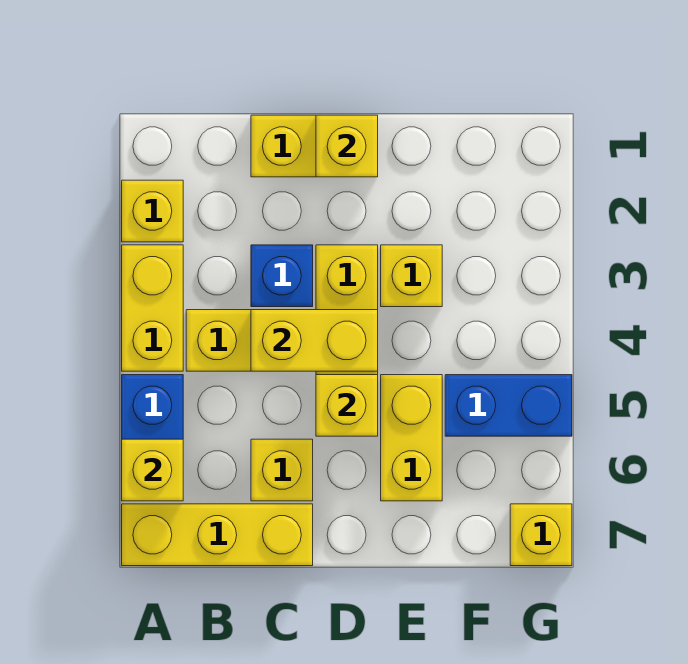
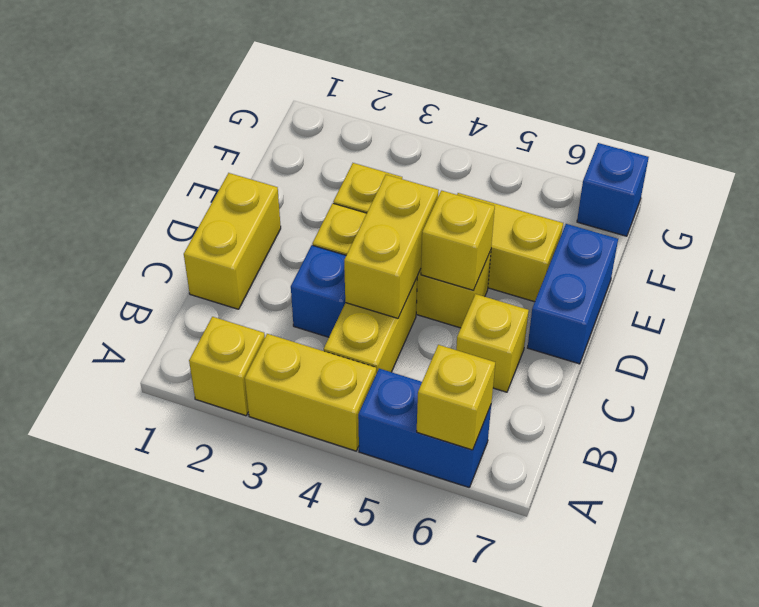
yellow 1x3 brick [122,504,313,566] -> none
yellow 1x1 brick [316,115,378,177] -> none
blue 1x2 brick [445,375,572,436] -> blue 1x2 brick moved to [528,224,618,364]
yellow 1x1 brick [510,504,572,566] -> blue 1x1 brick [577,143,649,236]

